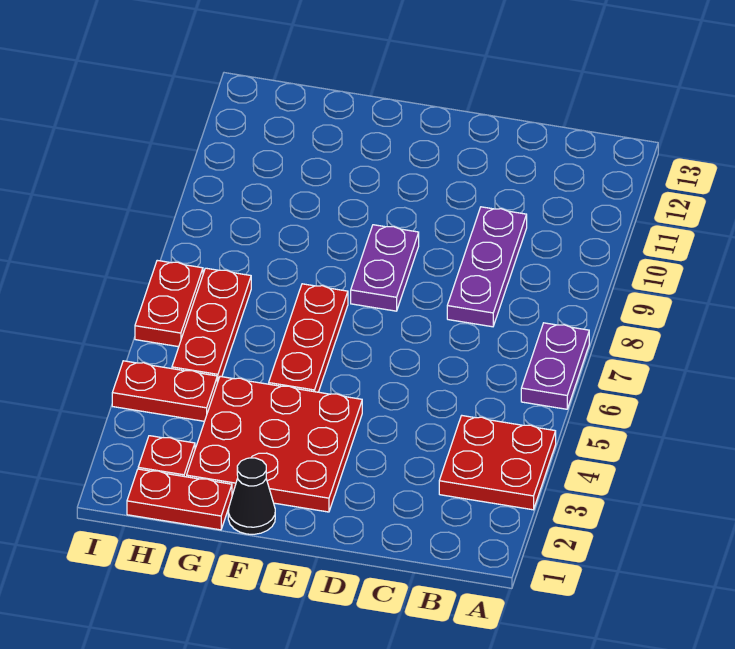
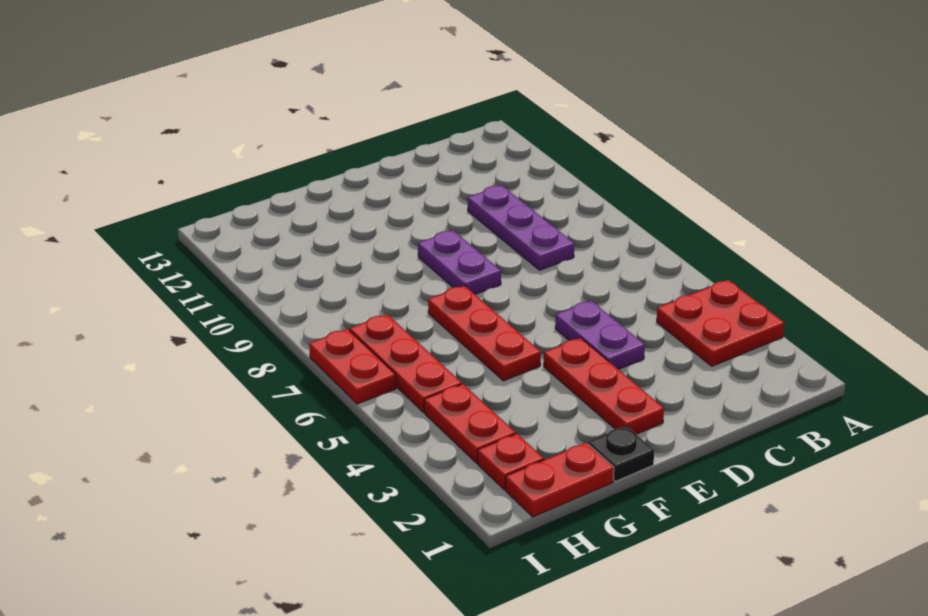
purple 1x2 plate [521,323,589,409] -> purple 1x2 plate moved to [555,301,645,369]
red 3x3 plate [187,377,362,512] -> red 1x3 plate [544,338,664,434]
black 1x1 cone [228,458,275,534] -> black 1x1 plate [588,426,654,481]
red 1x2 plate [112,361,217,421] -> red 1x2 plate turned to [424,384,516,463]

